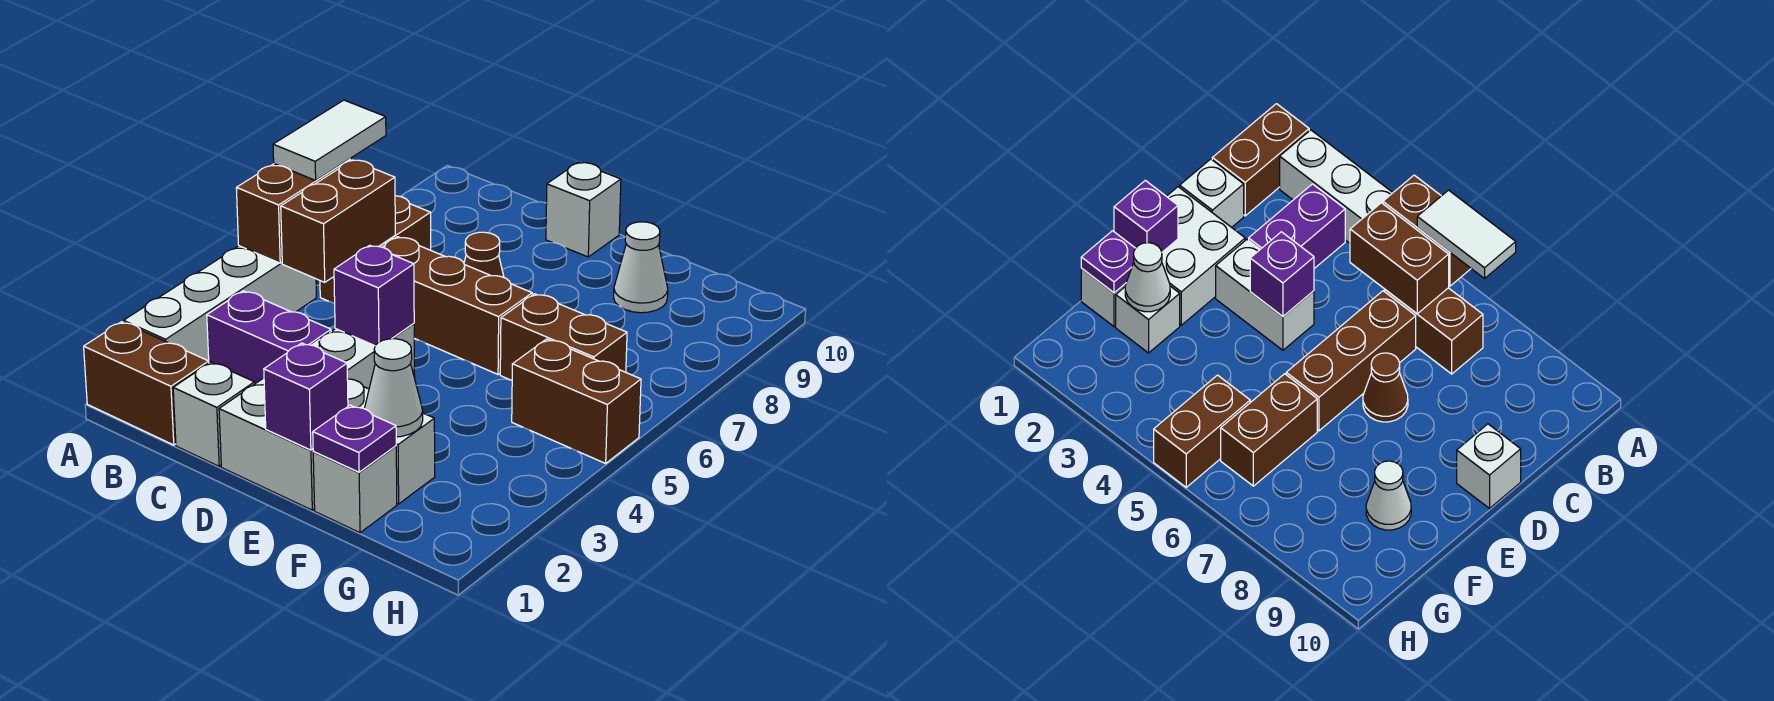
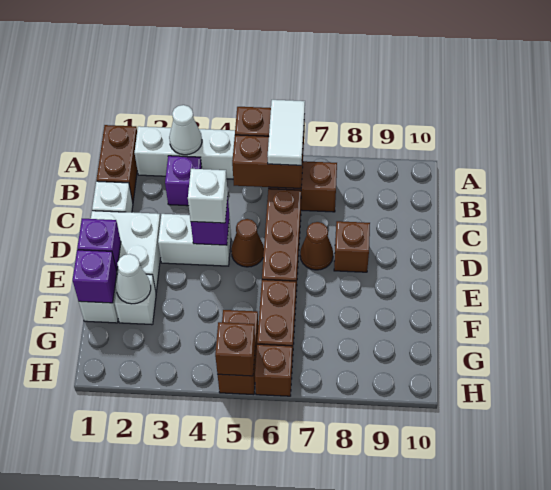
white 1x2 tile [273,100,386,180] -> white 1x2 tile turned to [267,100,305,165]
purple 1x2 brick [207,291,331,384] -> purple 1x1 brick [165,156,202,206]
none -> brown 1x1 cone [231,219,264,267]
none -> brown 1x1 brick [334,221,370,272]
white 1x1 brick [546,162,621,257] -> white 1x1 brick moved to [188,169,228,223]
purple 1x1 plate [313,405,396,472] -> purple 1x1 brick [73,250,117,303]
white 1x1 cone [614,222,668,313] -> white 1x1 cone moved to [169,105,202,155]
none -> brown 1x1 brick [215,322,255,376]
none -> brown 1x1 brick [255,344,292,396]

